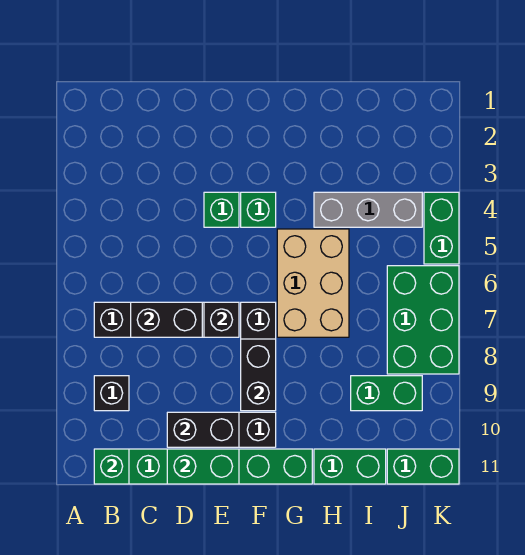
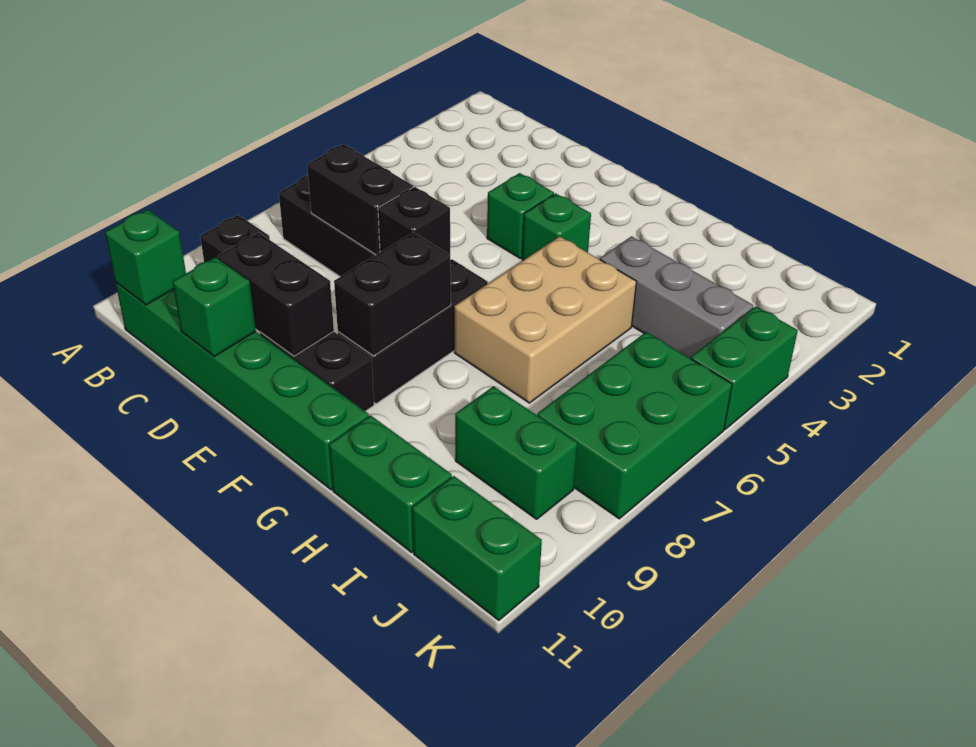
green 1x2 brick [167,449,239,484] -> green 1x1 brick [173,257,256,356]

